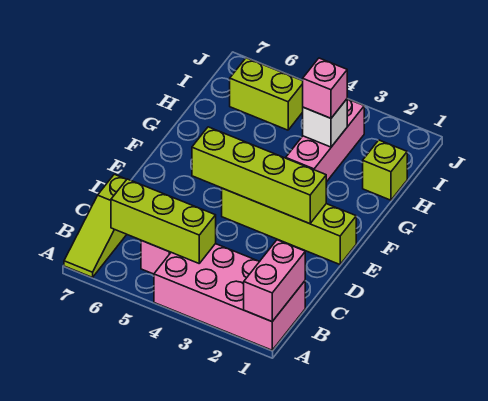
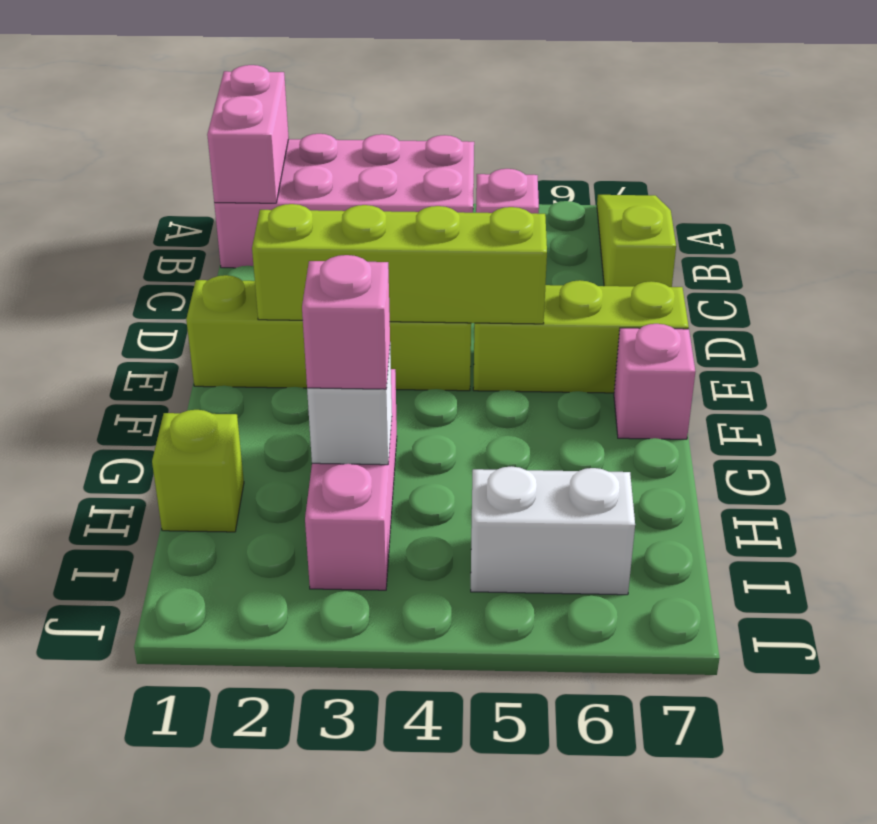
lime 1x3 brick [111,179,216,263] -> lime 1x3 brick moved to [473,280,689,393]
none -> pink 1x1 brick [614,324,695,439]
lime 1x2 brick [230,58,303,130] -> white 1x2 brick [471,466,635,595]

